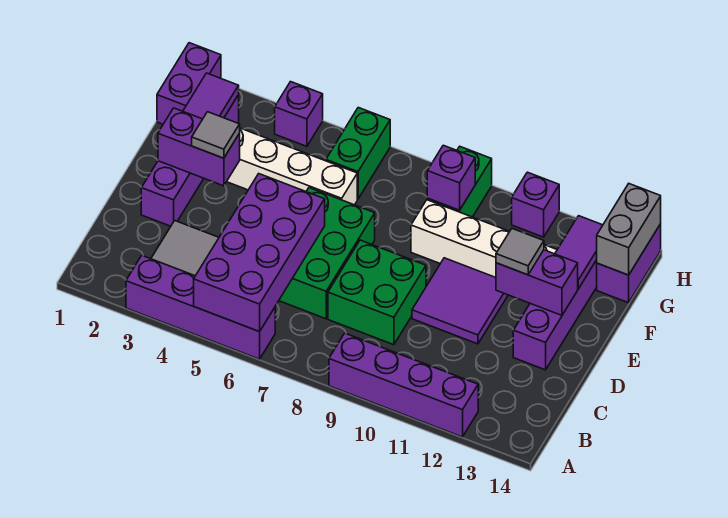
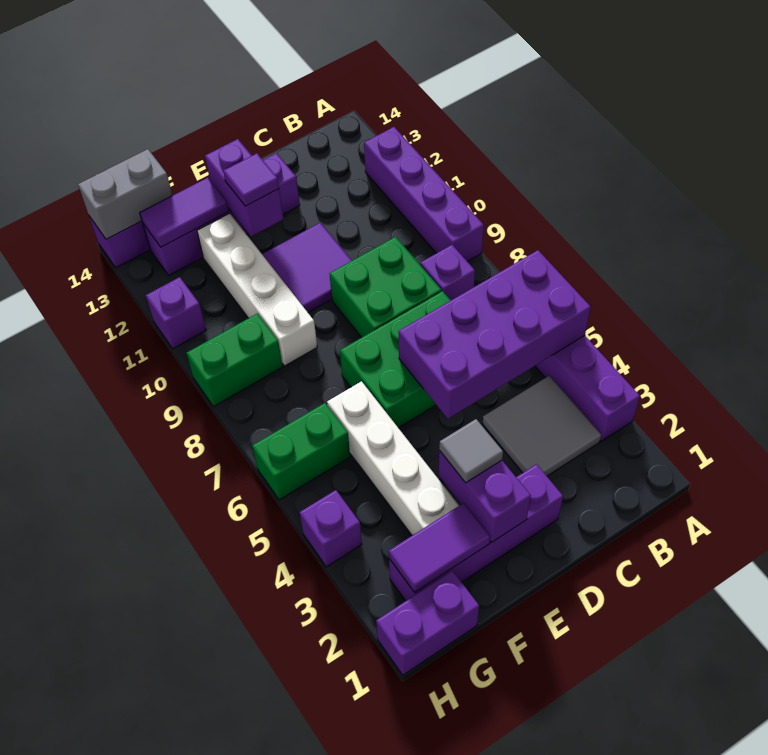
grey 1x1 tile [496,229,544,275] -> purple 1x1 tile [223,153,279,206]
purple 1x1 brick [427,145,475,210] -> purple 1x1 brick moved to [420,245,475,300]

